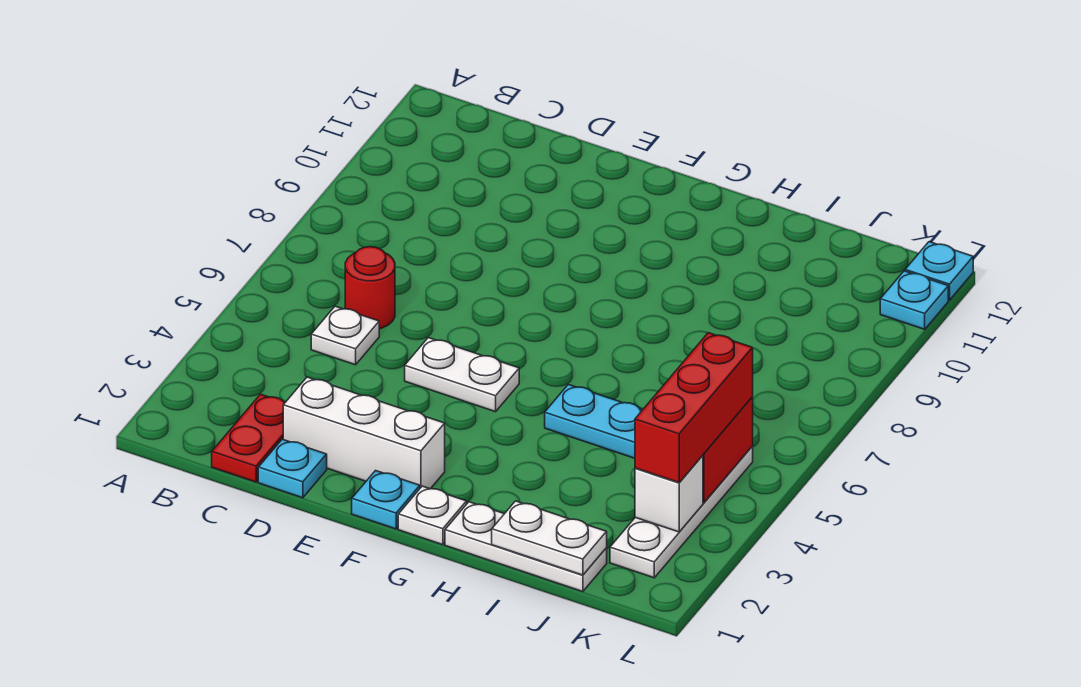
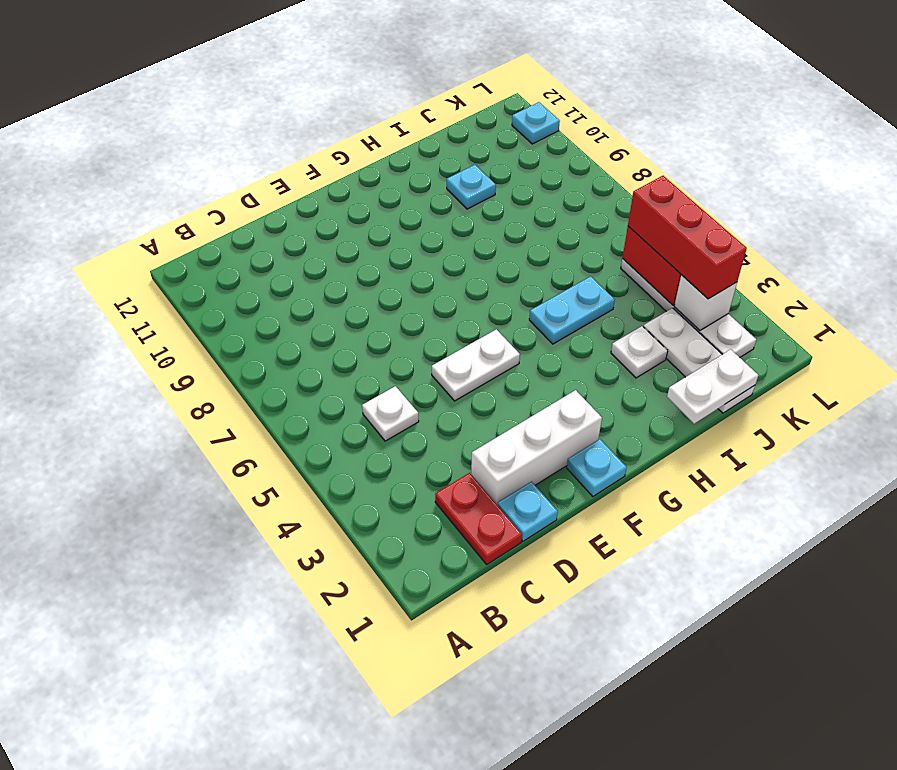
red 1x1 round brick [345,247,395,329] -> none
white 1x1 plate [398,486,467,545] -> white 1x1 plate moved to [611,326,668,378]
white 1x3 plate [445,502,607,592] -> white 1x3 plate turned to [643,308,755,413]
cyan 1x1 plate [905,242,973,300] -> cyan 1x1 plate moved to [447,165,496,209]

